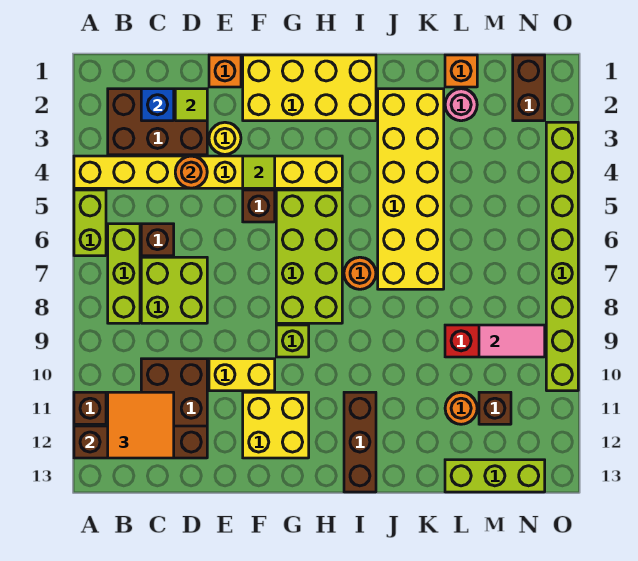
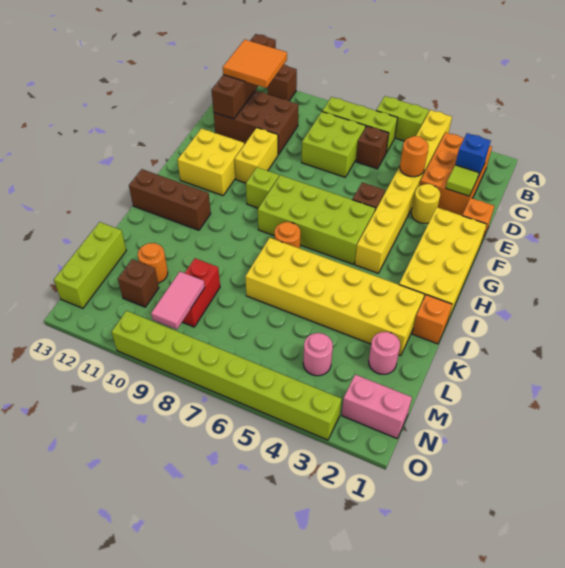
brown 2x3 brick [108,89,207,155] -> orange 2x3 brick [420,132,492,216]
lime 1x1 tile [243,156,275,188] -> none
orange 1x1 brick [445,55,477,87] -> orange 1x1 brick moved to [412,295,452,344]
none -> pink 1x1 round brick [303,333,333,376]
brown 1x2 brick [513,55,545,121] -> pink 1x2 brick [342,375,412,438]

